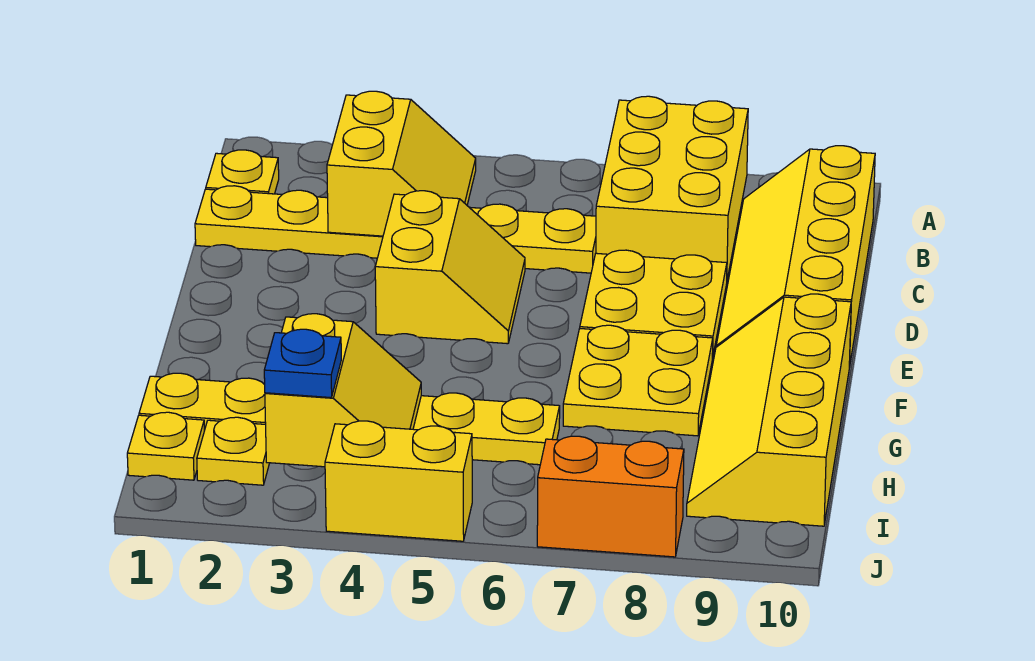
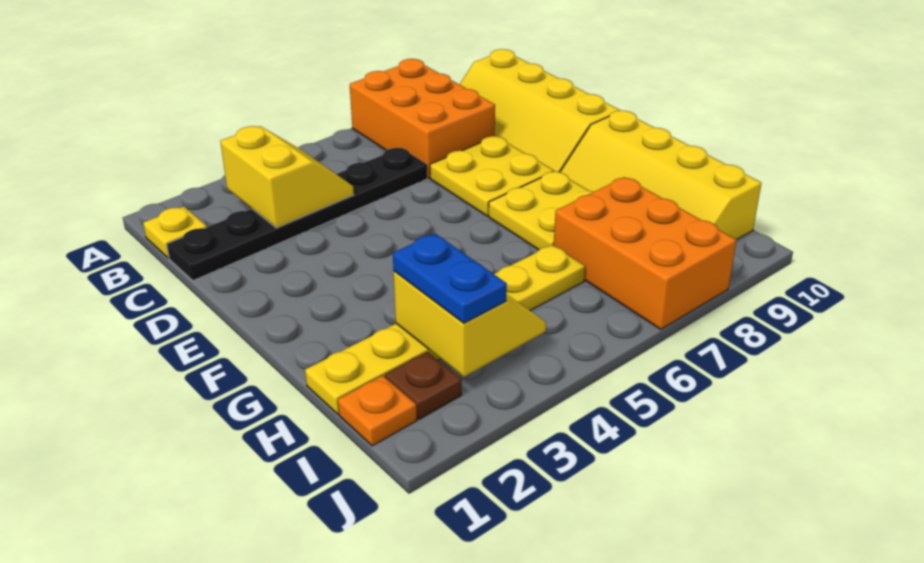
yellow 2x3 brick [596,96,748,279] -> orange 2x3 brick [350,59,495,178]
yellow 1x6 plate [195,186,596,273] -> black 1x6 plate [167,148,427,281]
yellow 2x2 slope [375,191,525,344] -> none
yellow 1x1 plate [127,412,204,480] -> orange 1x1 plate [338,376,417,446]
yellow 1x1 plate [197,417,269,485] -> brown 1x1 plate [385,352,462,419]
blue 1x1 plate [264,329,341,398] -> blue 1x2 plate [393,233,507,323]
yellow 1x2 brick [325,421,472,541] -> none
orange 1x2 brick [537,436,684,557] -> orange 2x3 brick [554,177,737,329]

